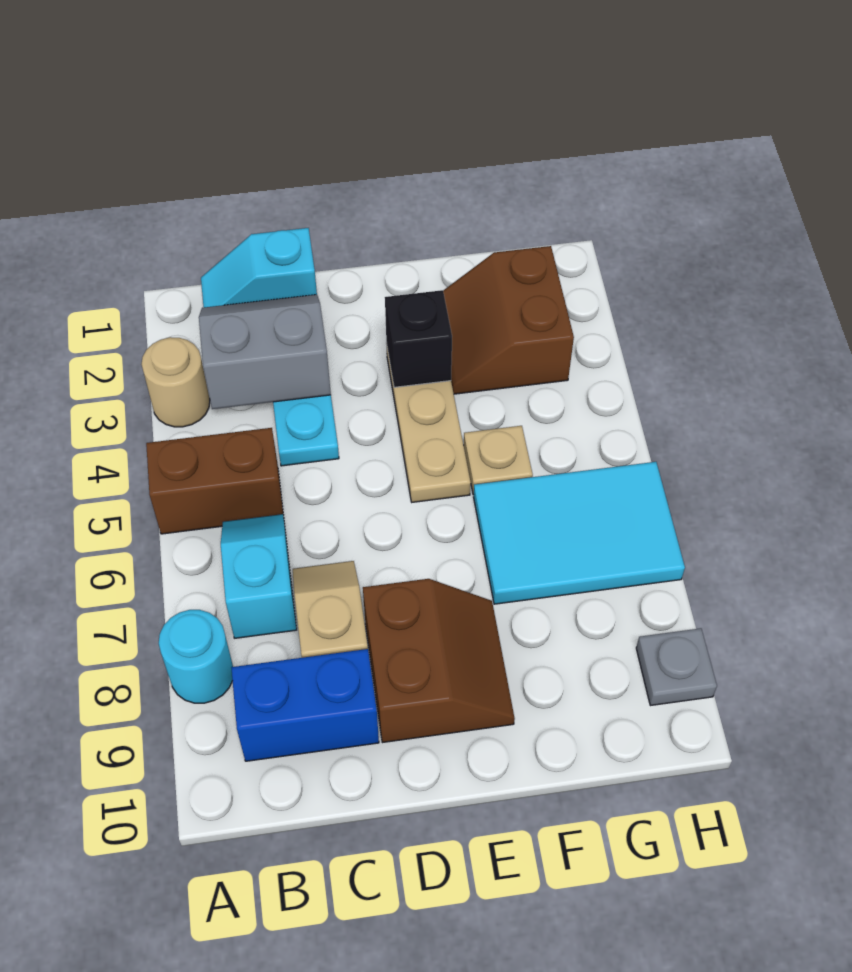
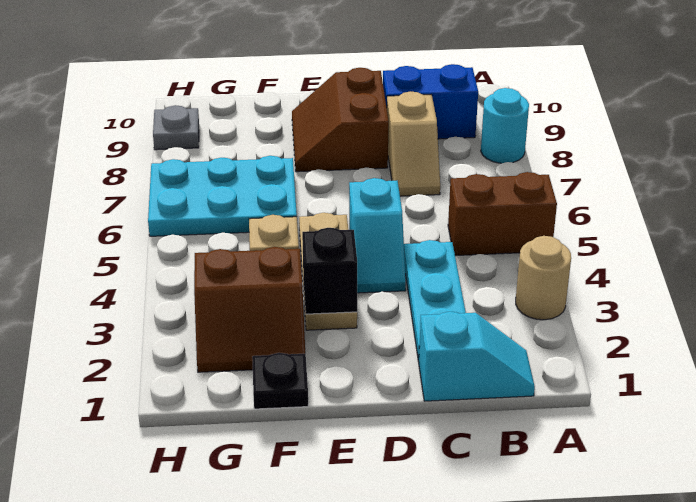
grey 2x2 slope [199,295,331,409] -> none
cyan 1x2 slope [221,514,297,638] -> cyan 1x2 slope moved to [349,178,406,293]
none -> black 1x1 plate [252,353,308,409]
brown 2x2 slope [443,246,574,394] -> brown 2x2 slope turned to [194,247,305,372]
cyan 2x3 tile [474,462,685,604] -> cyan 2x3 plate [148,156,297,236]

